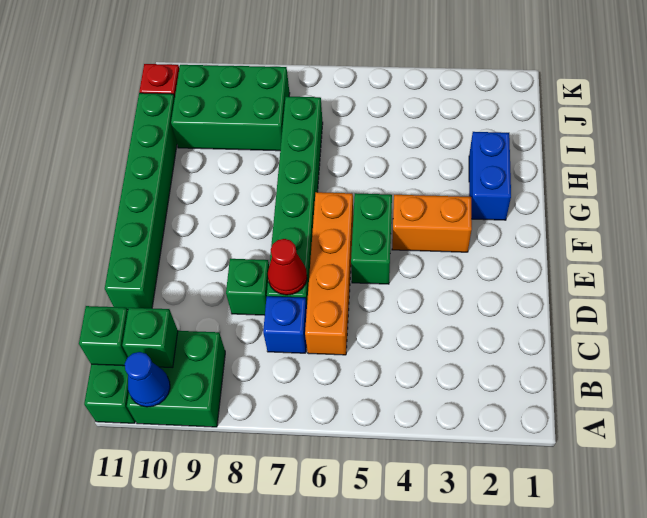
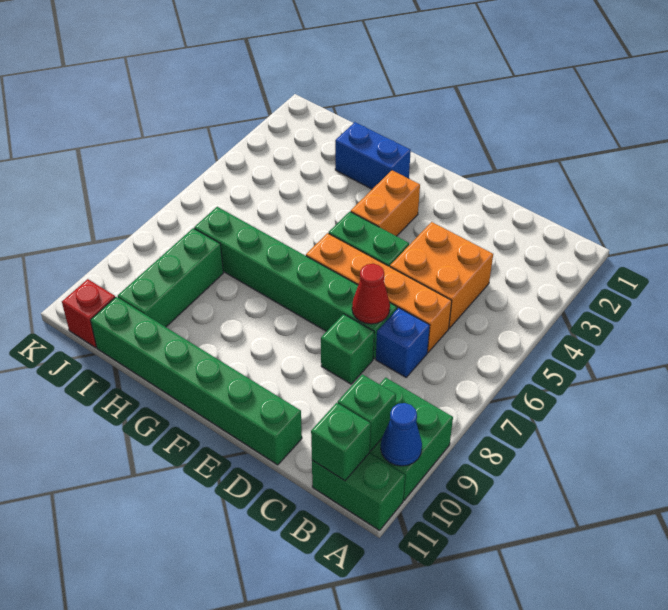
none -> orange 2x2 brick [390,222,493,328]
green 2x3 brick [171,65,290,151] -> green 1x3 brick [118,228,223,327]

